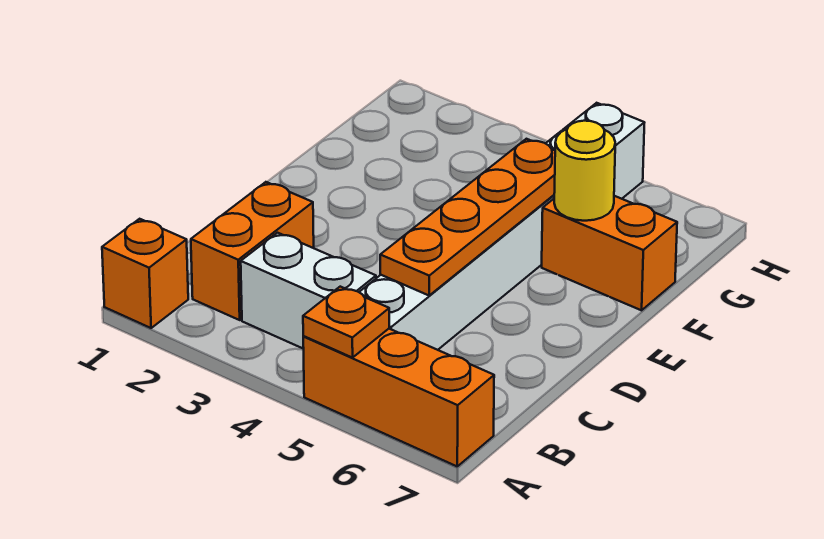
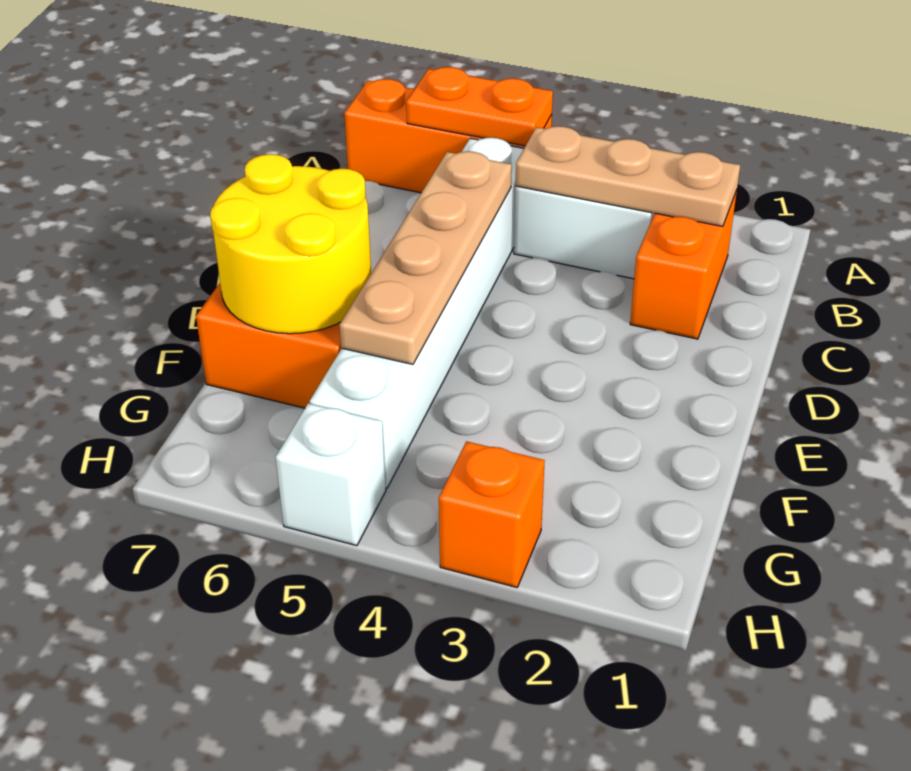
orange 1x1 brick [102,219,188,328] -> orange 1x1 brick moved to [439,441,545,587]
orange 1x1 plate [303,287,389,358] -> orange 1x2 plate [406,67,553,146]
none -> tan 1x3 plate [515,126,740,227]
orange 1x4 plate [380,139,555,295] -> tan 1x4 plate [340,151,512,364]
yellow 1x1 round brick [554,121,615,221] -> yellow 2x2 round brick [210,154,371,334]

